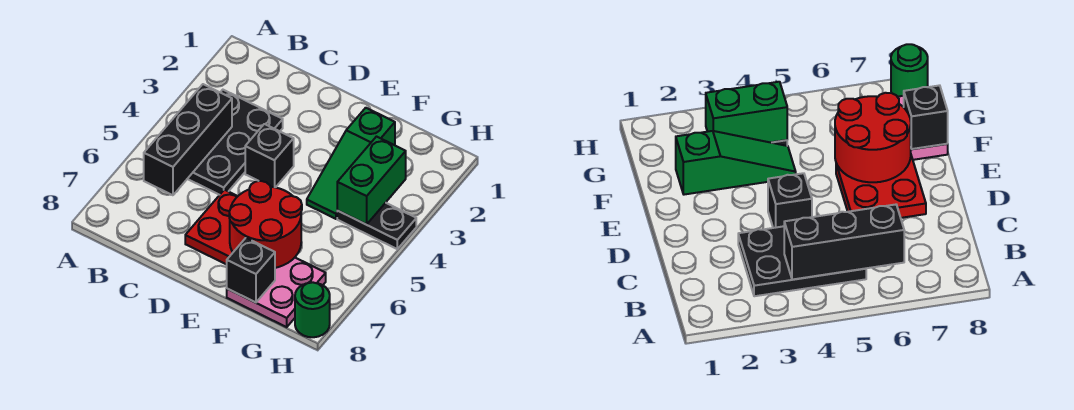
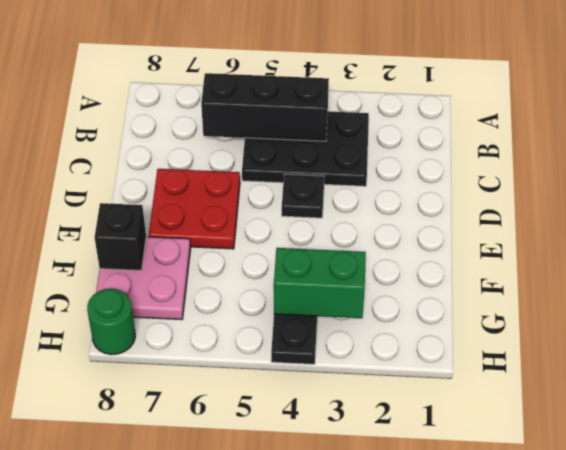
black 1x1 brick [245,124,294,187] -> black 1x1 plate [282,174,324,218]
red 2x2 round brick [229,181,302,268] -> none
green 1x3 slope [307,108,395,219] -> none

